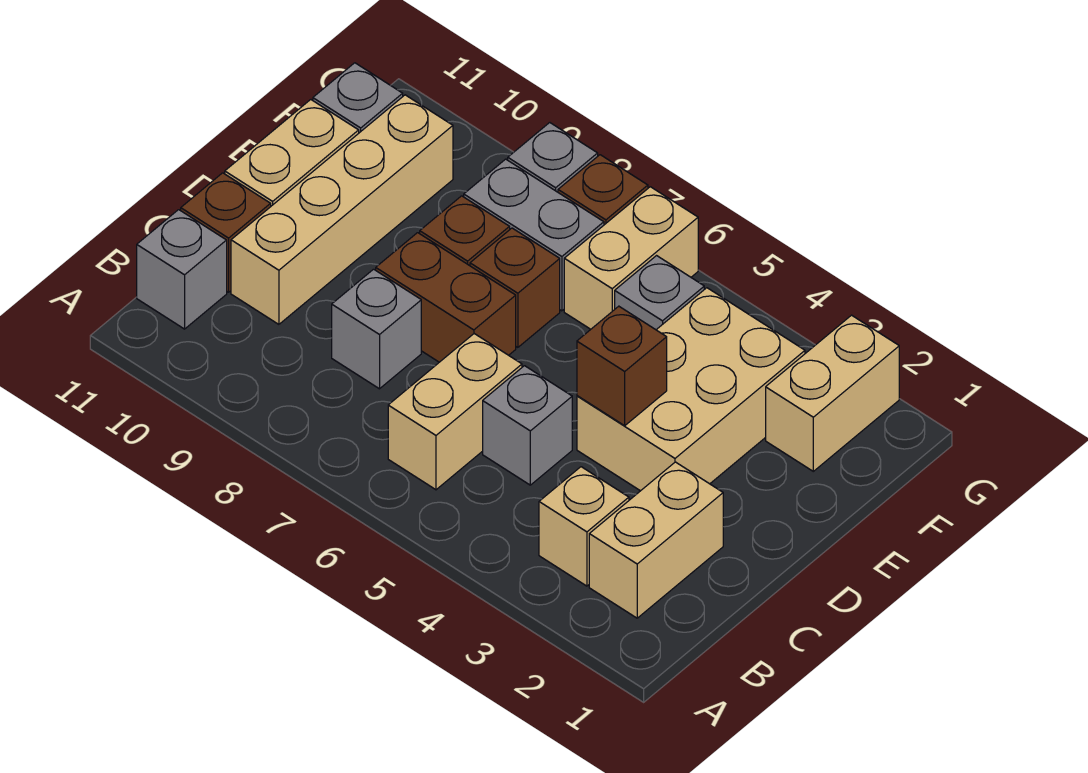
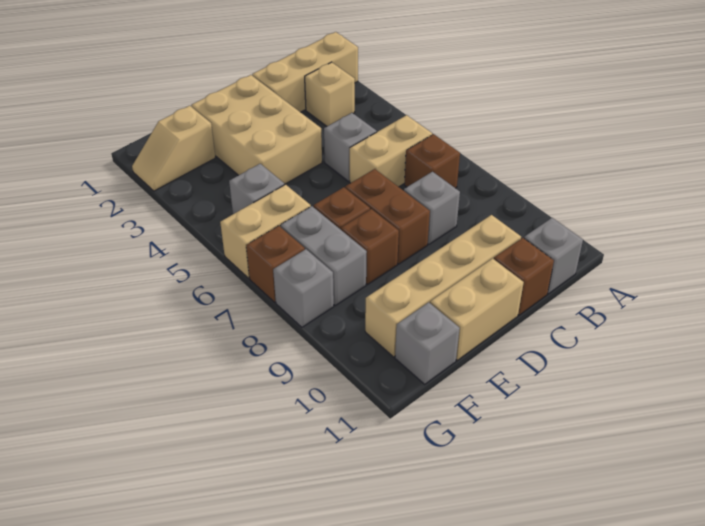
tan 1x2 brick [589,462,723,618] -> tan 1x3 brick [252,32,358,112]
tan 2x3 brick [577,288,805,491] -> tan 2x3 brick turned to [191,75,322,185]
brown 1x1 brick [577,306,667,426] -> brown 1x1 brick moved to [404,134,460,188]
tan 1x2 brick [766,315,899,471] -> tan 1x2 slope [132,106,216,191]

